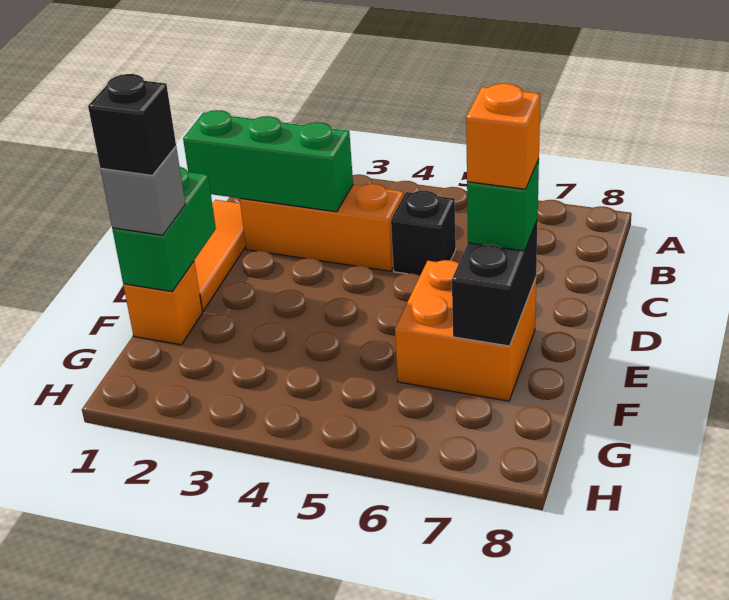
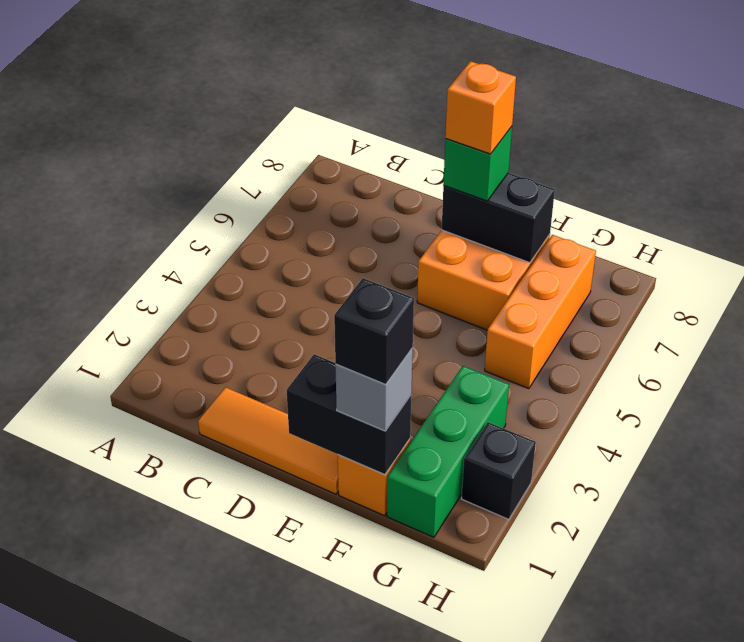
green 1x3 brick [183,110,353,212] -> green 1x3 brick moved to [387,366,509,537]
orange 1x3 brick [240,184,404,271] -> orange 1x3 brick moved to [485,235,596,389]
black 1x1 brick [391,191,456,275] -> black 1x1 brick moved to [461,422,536,519]
green 1x2 brick [112,167,216,292] -> black 1x2 brick [287,354,411,475]

